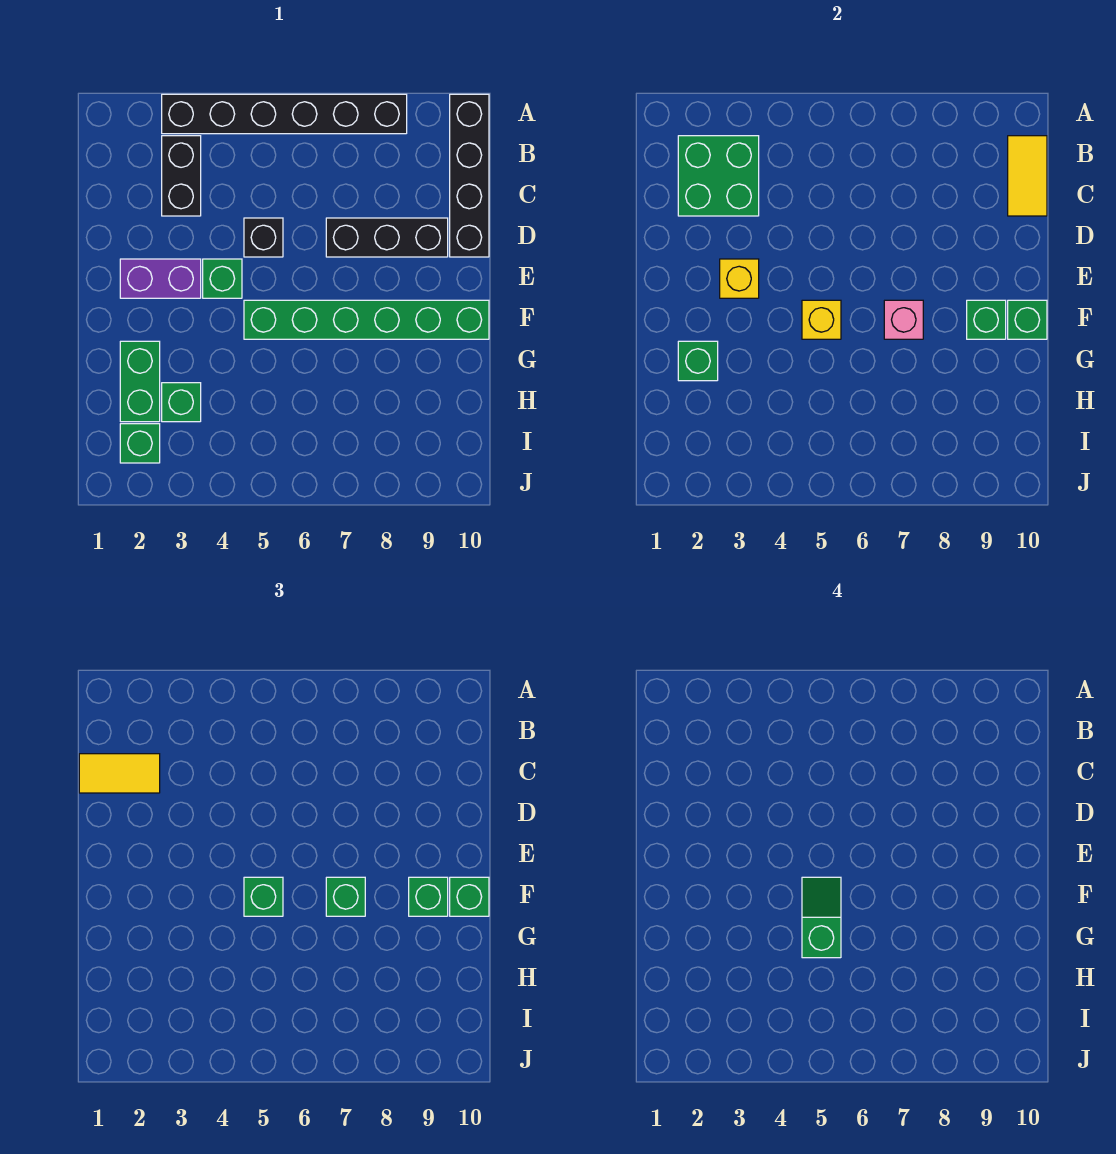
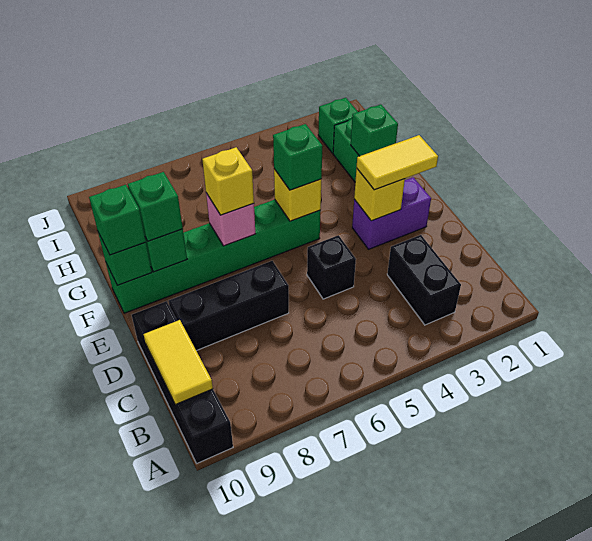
black 1x6 brick [162,94,407,134] -> none
green 2x2 brick [678,136,759,216] -> none
yellow 1x2 tile [79,754,160,793] -> yellow 1x2 tile moved to [357,135,438,190]
green 1x1 brick [203,259,242,298] -> none
green 1x2 slope [802,877,841,958] -> none
green 1x1 brick [326,877,365,916] -> yellow 1x1 brick [202,147,254,215]
green 1x1 brick [162,383,201,422] -> none

